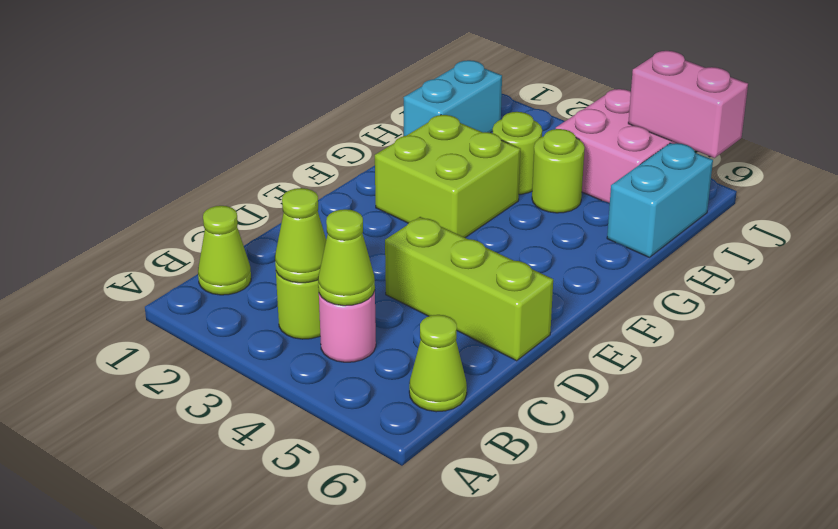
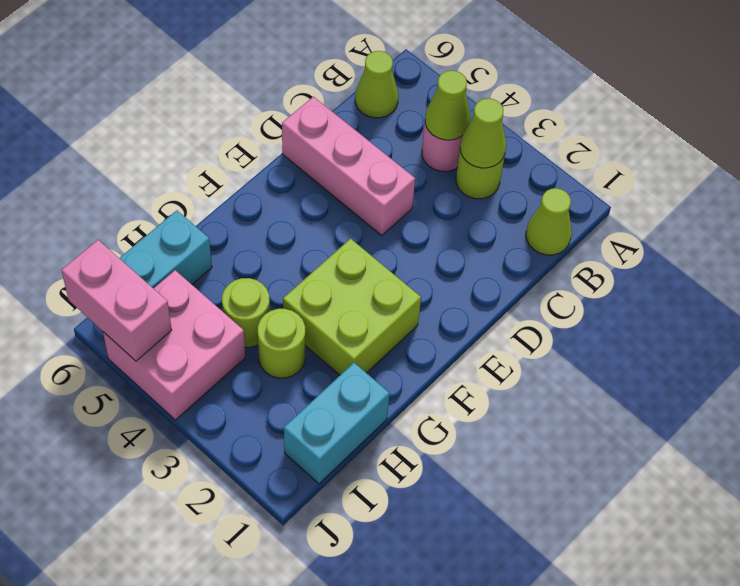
lime 1x3 brick [385,217,553,361] -> pink 1x3 brick [282,97,415,235]

